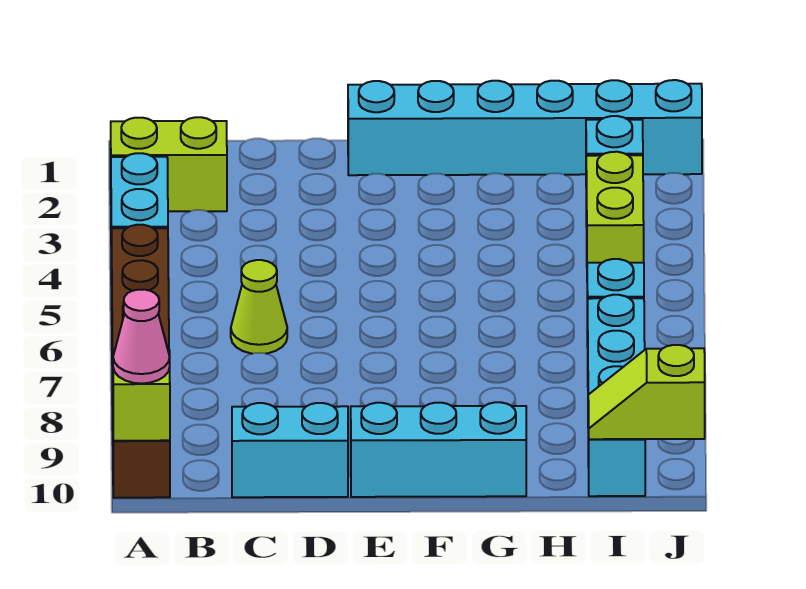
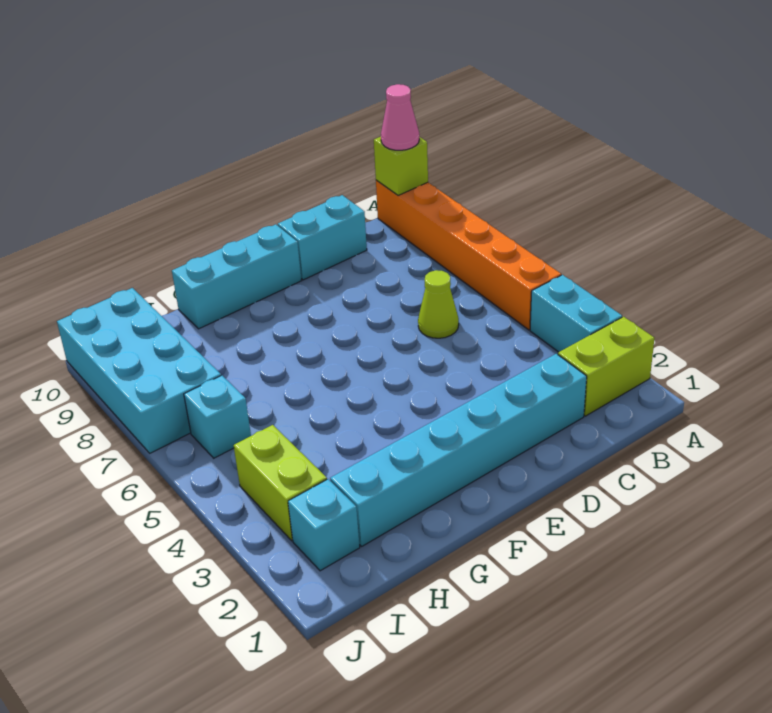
brown 1x6 brick [111,225,170,498] -> orange 1x6 brick [376,180,561,330]
cyan 1x6 brick [348,80,702,175] -> cyan 1x6 brick moved to [330,354,587,546]
cyan 1x4 brick [588,295,645,496] -> cyan 2x4 brick [57,288,221,453]
lime 1x2 slope [588,345,705,439] -> none

